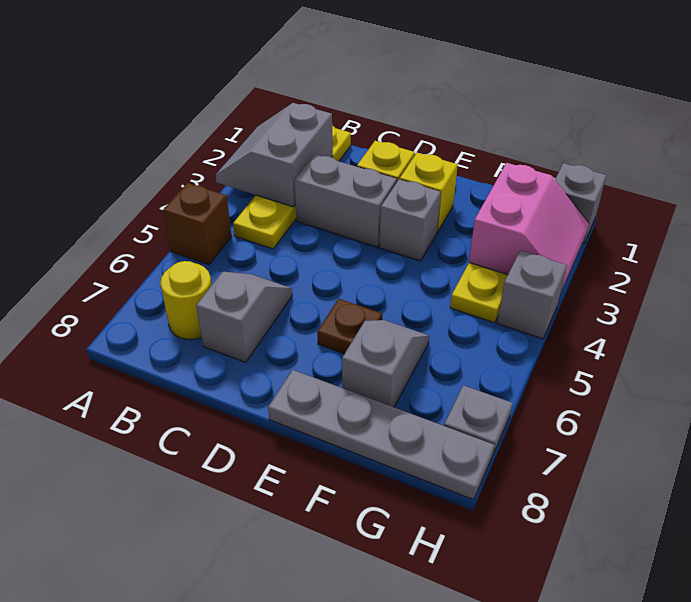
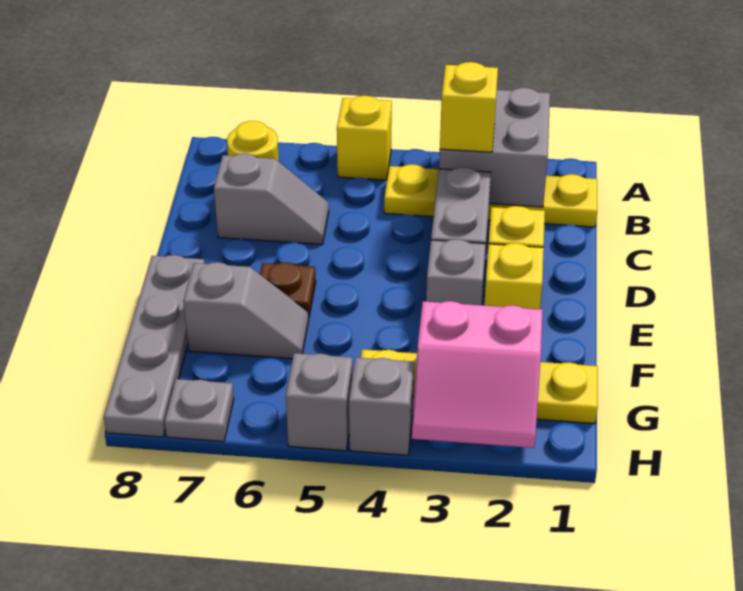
grey 2x2 slope [215,103,333,207] -> grey 2x2 brick [439,88,550,207]
brown 1x1 brick [163,183,232,265] -> yellow 1x1 brick [337,96,392,180]
none -> yellow 1x1 brick [440,62,498,152]
grey 1x1 brick [555,163,606,243] -> grey 1x1 brick moved to [286,353,353,451]

